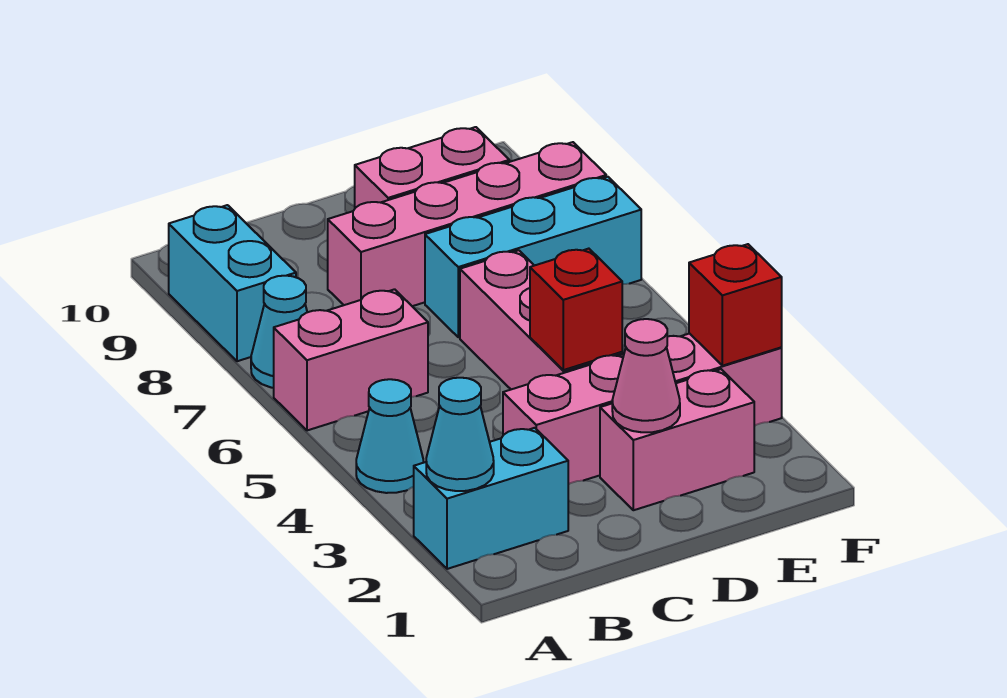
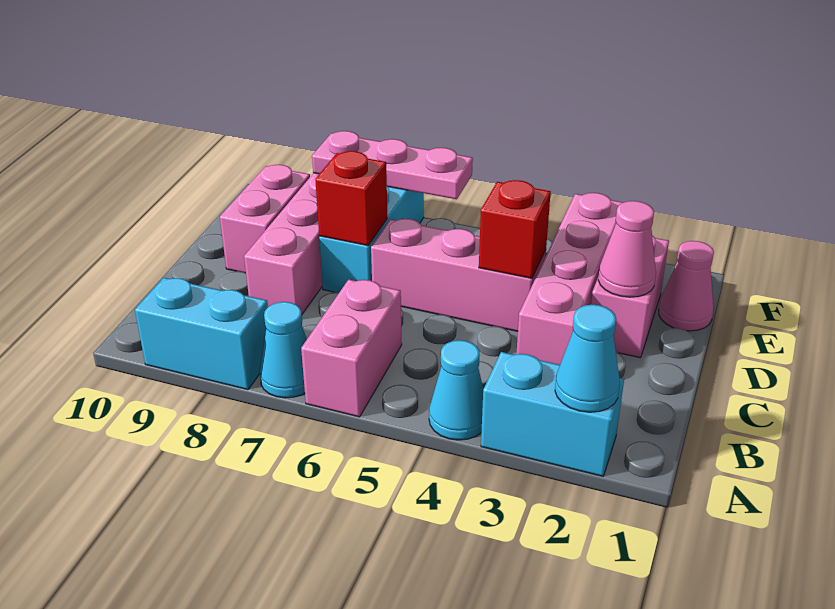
cyan 1x2 brick [414,428,568,569] -> cyan 1x2 brick turned to [481,352,624,476]
none -> pink 1x1 cone [659,241,714,331]
red 1x1 brick [689,244,782,366] -> red 1x1 brick moved to [315,151,387,246]
none -> pink 1x3 plate [312,131,473,199]

